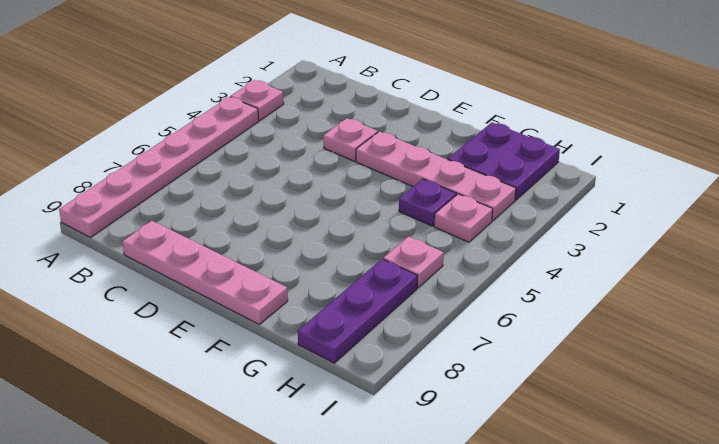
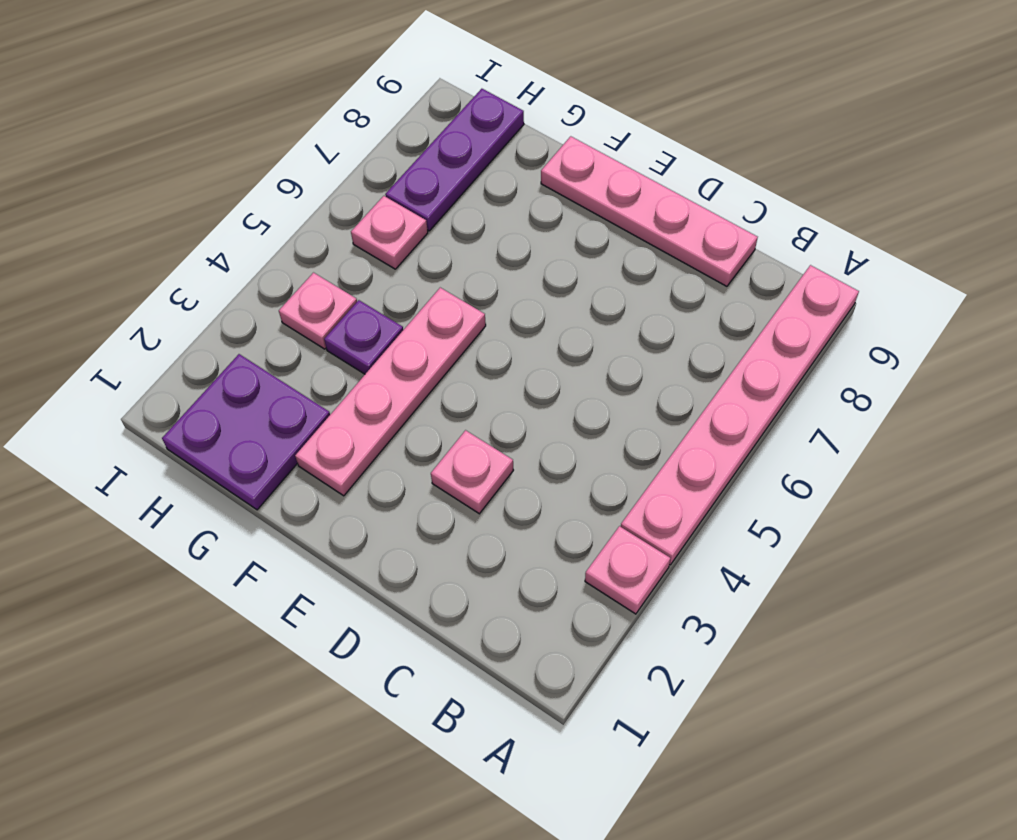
pink 1x4 plate [356,132,516,221] -> pink 1x4 plate turned to [295,288,486,496]

